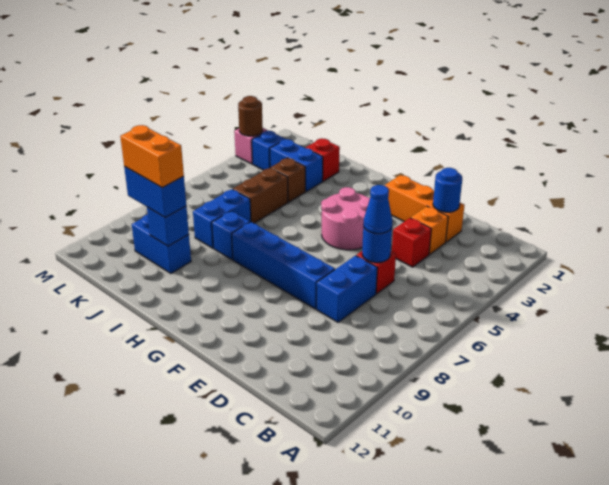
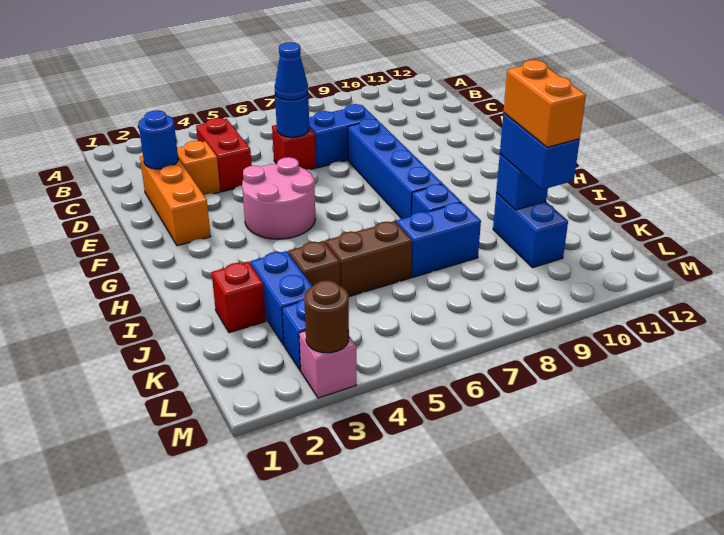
red 1x1 brick [392,218,431,267] -> red 1x2 brick [196,118,252,192]

